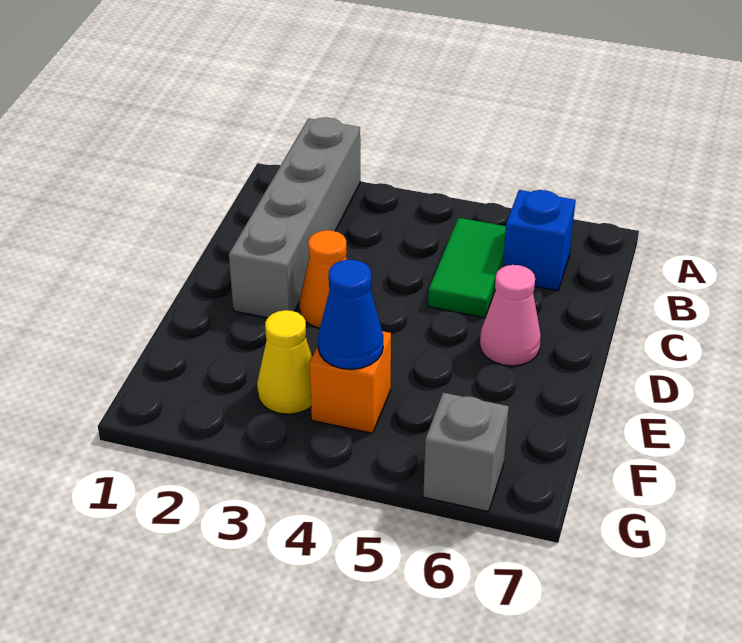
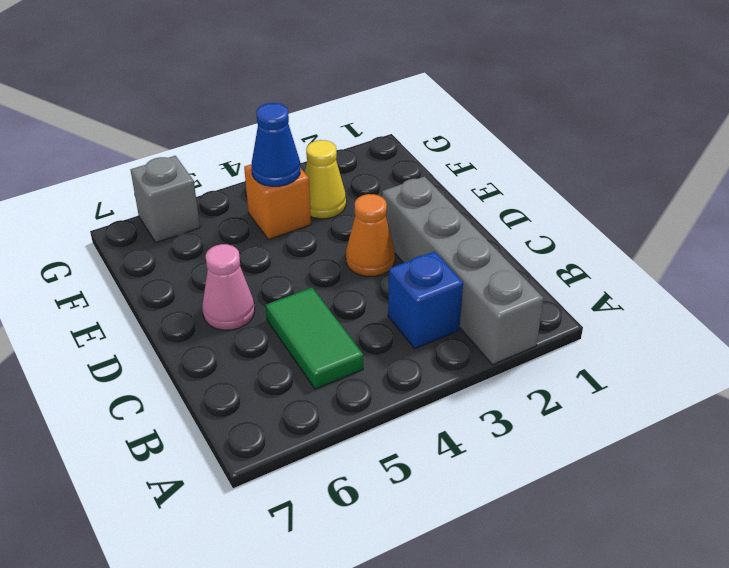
blue 1x1 brick [503,190,576,291] -> blue 1x1 brick moved to [388,251,463,348]

